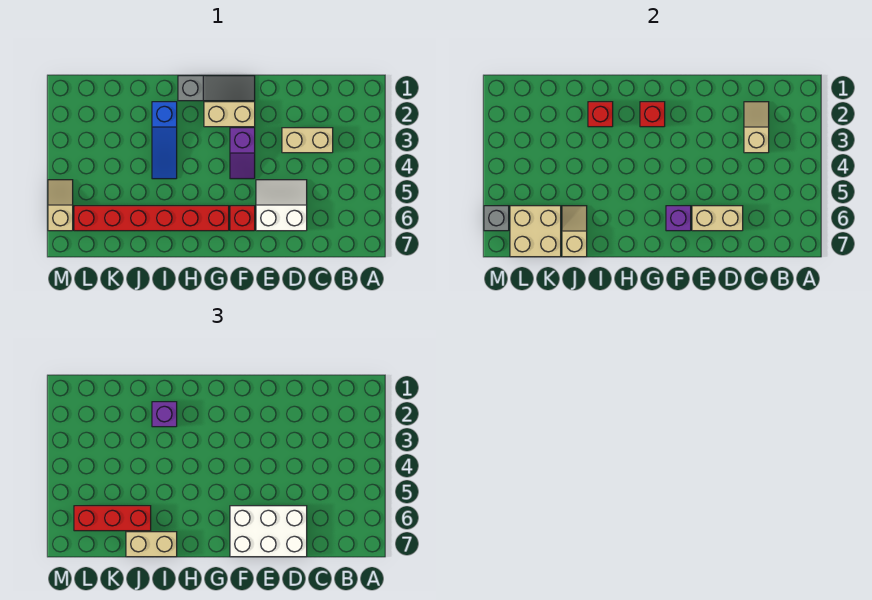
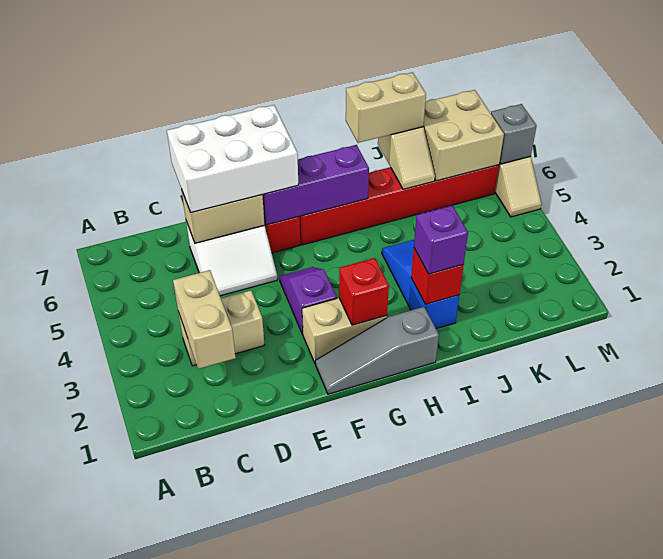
tan 1x2 slope [744,102,769,153] -> tan 1x2 brick [173,270,236,369]
purple 1x1 brick [666,206,691,231] -> purple 1x3 brick [262,145,369,225]
red 1x3 brick [74,506,151,531] -> none

